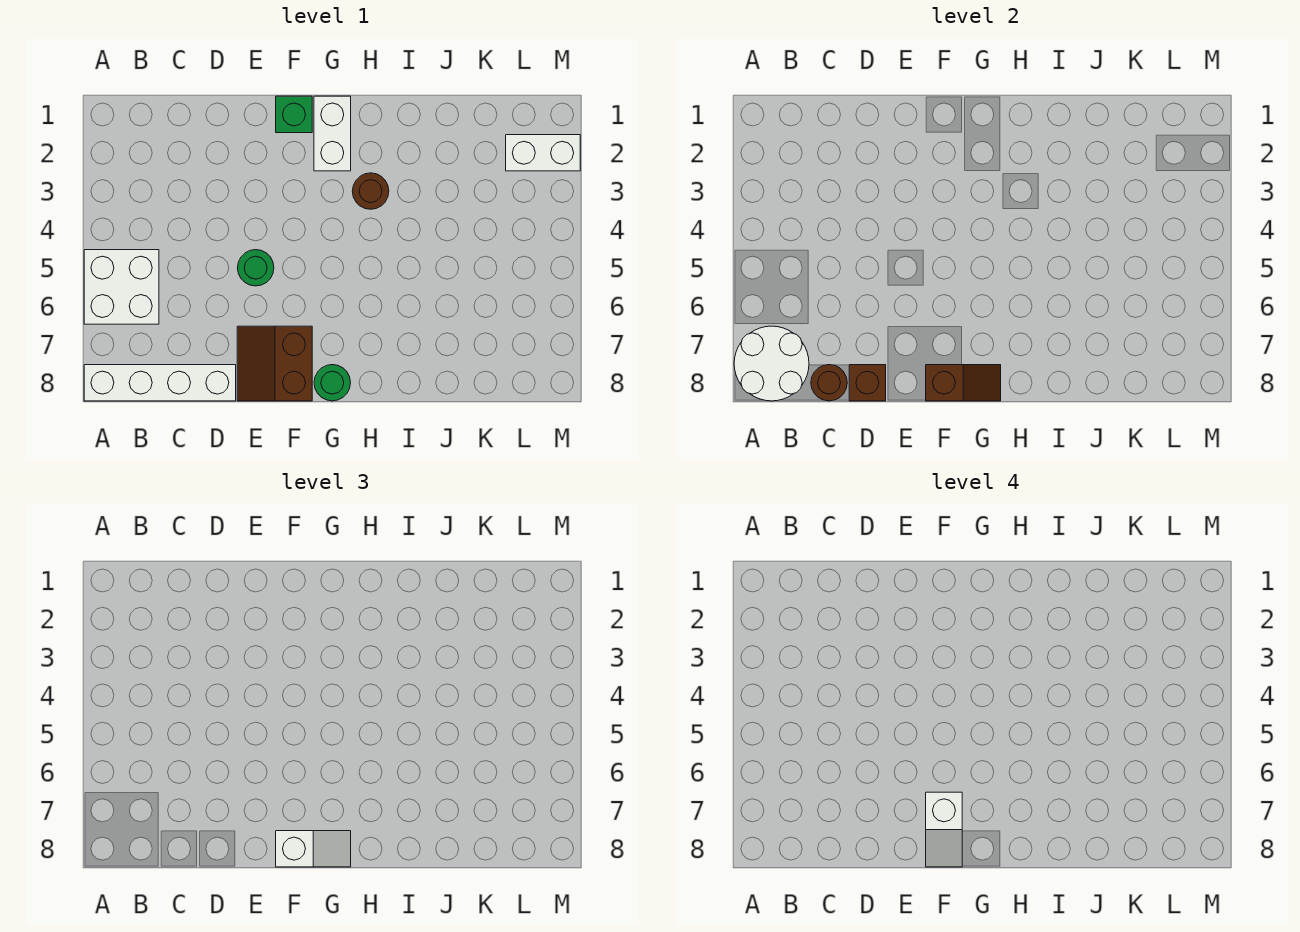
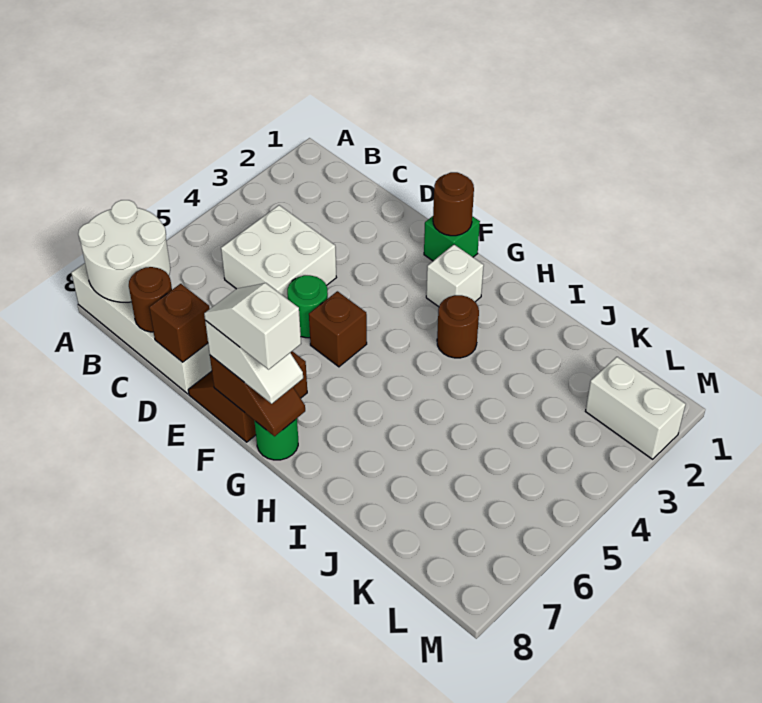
white 2x2 brick [84,250,159,324] -> white 2x2 brick moved to [221,205,336,299]
none -> brown 1x1 round brick [433,172,474,236]
none -> brown 1x1 brick [309,291,367,367]
white 1x2 slope [926,792,962,867] -> white 1x2 slope turned to [204,283,301,369]
white 1x2 brick [314,96,351,171] -> white 1x1 brick [426,245,484,307]

